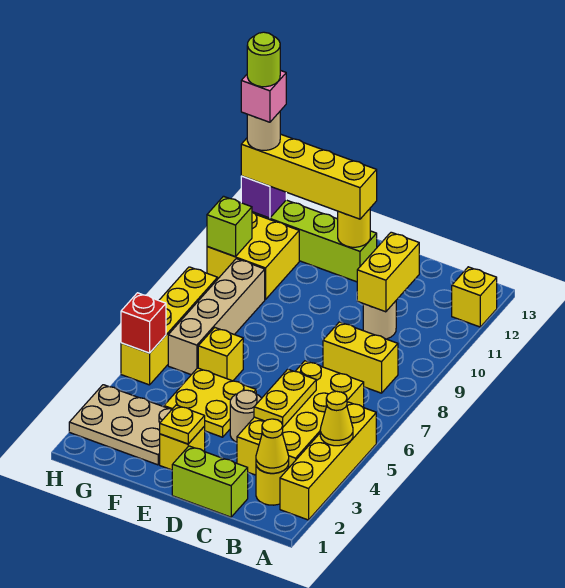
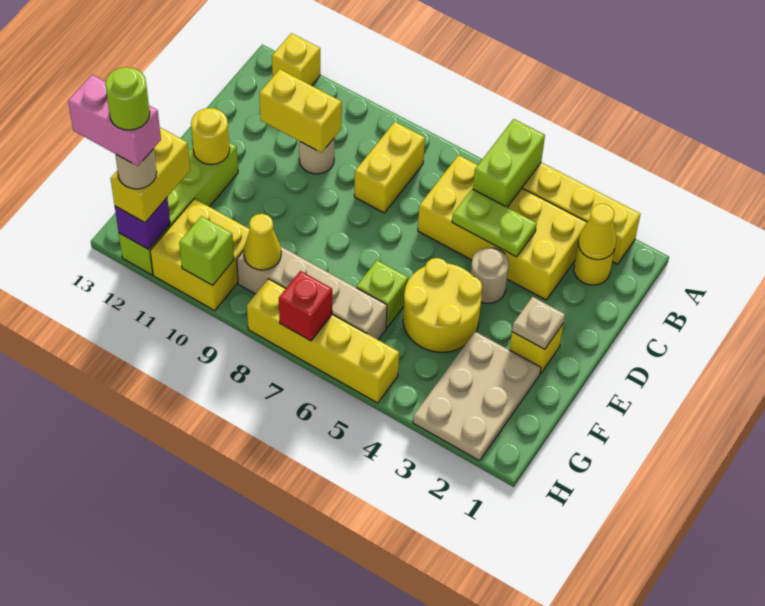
yellow 1x1 cone [320,391,353,446] -> yellow 1x1 cone moved to [244,214,281,270]
lime 1x2 brick [172,446,248,517] -> lime 1x2 brick moved to [473,119,545,207]
yellow 1x2 plate [254,369,316,427] -> lime 1x2 plate [452,189,537,257]
yellow 1x1 plate [160,405,205,444] -> tan 1x1 plate [512,297,565,349]
yellow 2x2 plate [164,368,256,437] -> yellow 2x2 round brick [403,258,482,352]
yellow 1x4 brick [241,134,377,219] -> yellow 1x2 brick [111,128,190,223]
yellow 1x1 brick [198,328,243,381] -> lime 1x1 brick [357,260,408,328]
red 1x1 brick [121,293,166,353] -> red 1x1 brick moved to [279,271,332,341]
pink 1x1 brick [241,70,286,122] -> pink 1x2 brick [68,75,161,166]

